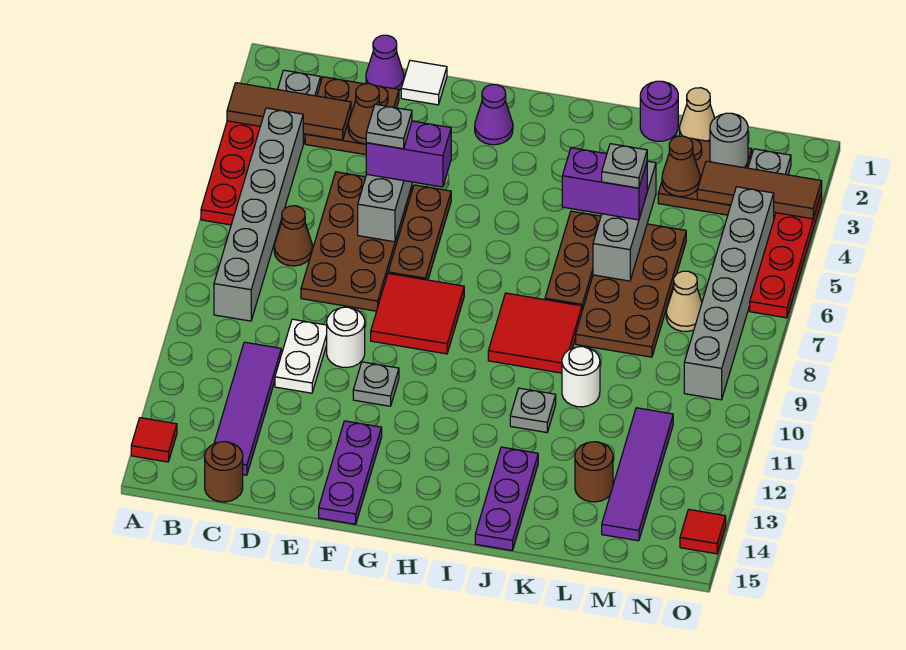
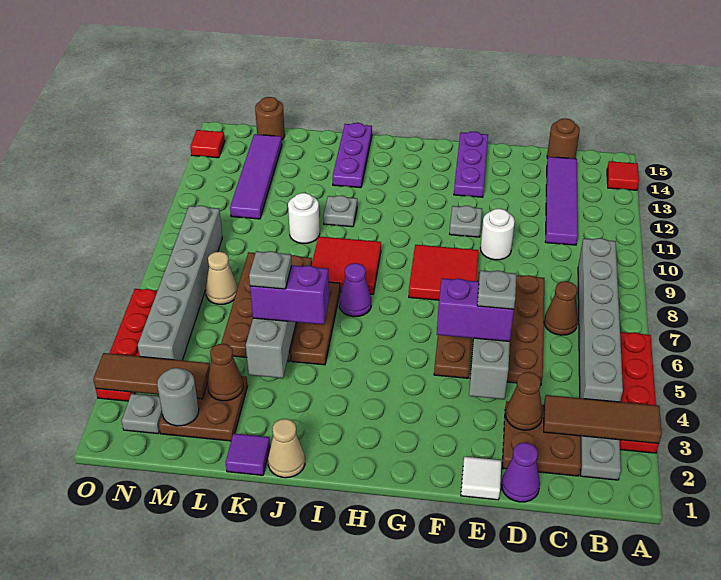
white 1x2 plate [275,319,327,393] -> none
purple 1x1 cone [475,85,513,145] -> purple 1x1 cone moved to [339,263,371,317]
purple 1x1 round brick [640,81,678,141] -> purple 1x1 tile [226,433,270,475]
tan 1x1 cone [680,88,715,141] -> tan 1x1 cone moved to [268,419,305,478]
brown 1x1 round brick [575,442,613,502] -> brown 1x1 round brick moved to [255,97,285,140]

